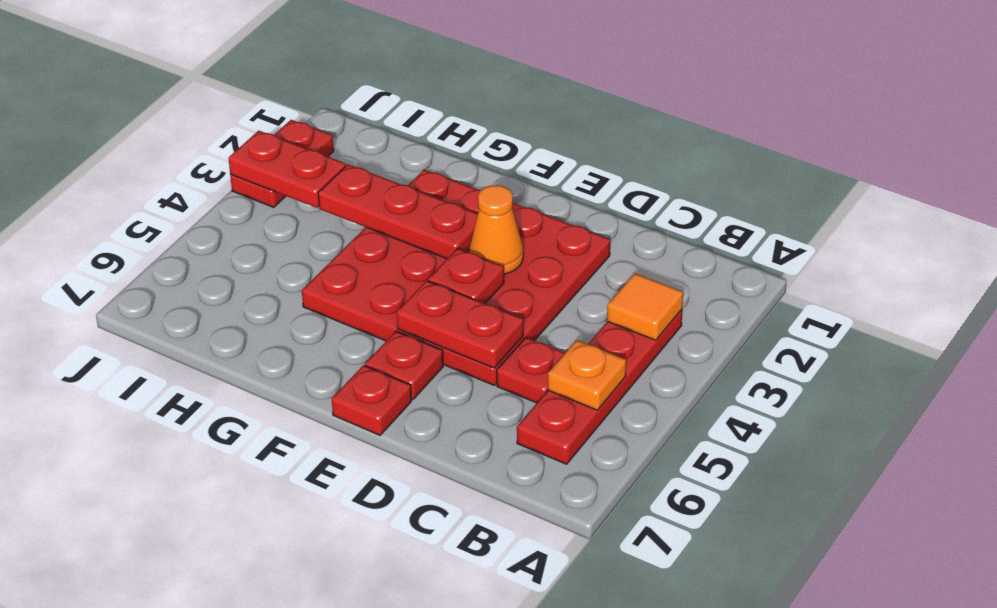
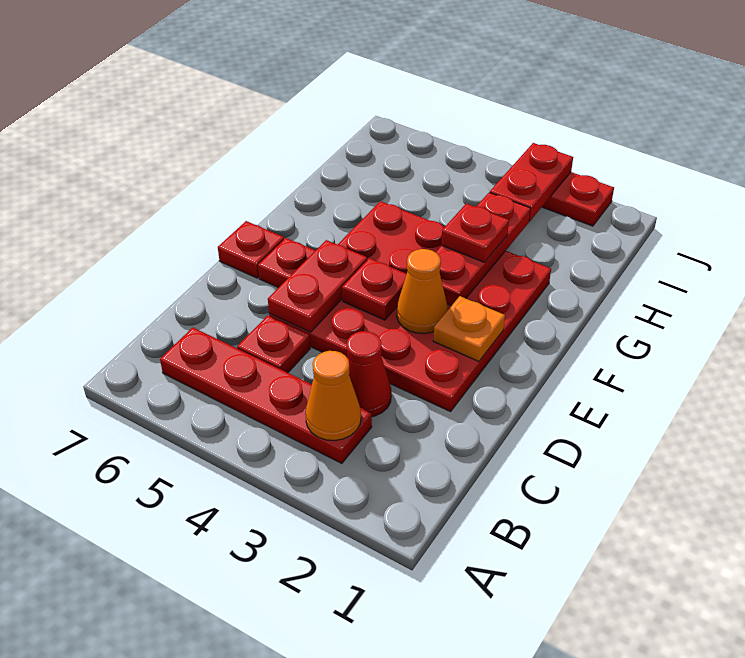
orange 1x1 tile [607,274,683,340] -> orange 1x1 cone [305,351,361,441]
orange 1x1 plate [548,340,626,410] -> orange 1x1 plate moved to [433,296,505,361]
none -> red 1x1 cone [347,331,391,417]
none -> red 1x1 plate [441,204,509,262]

